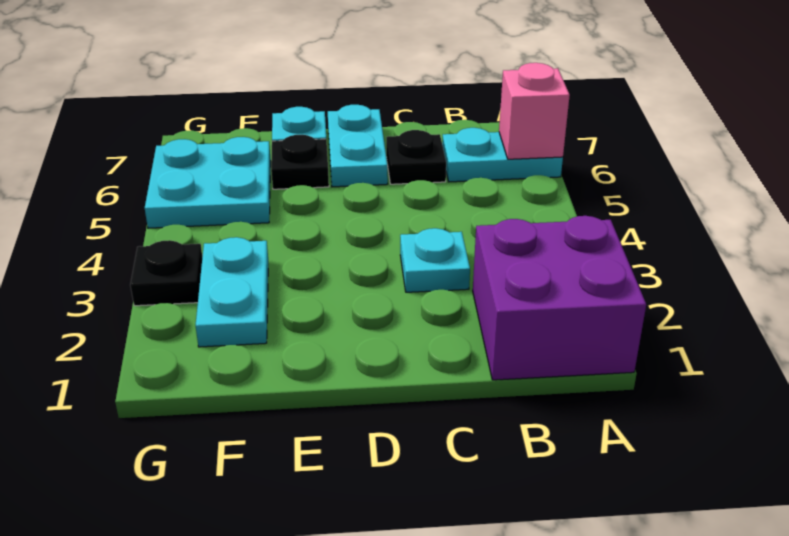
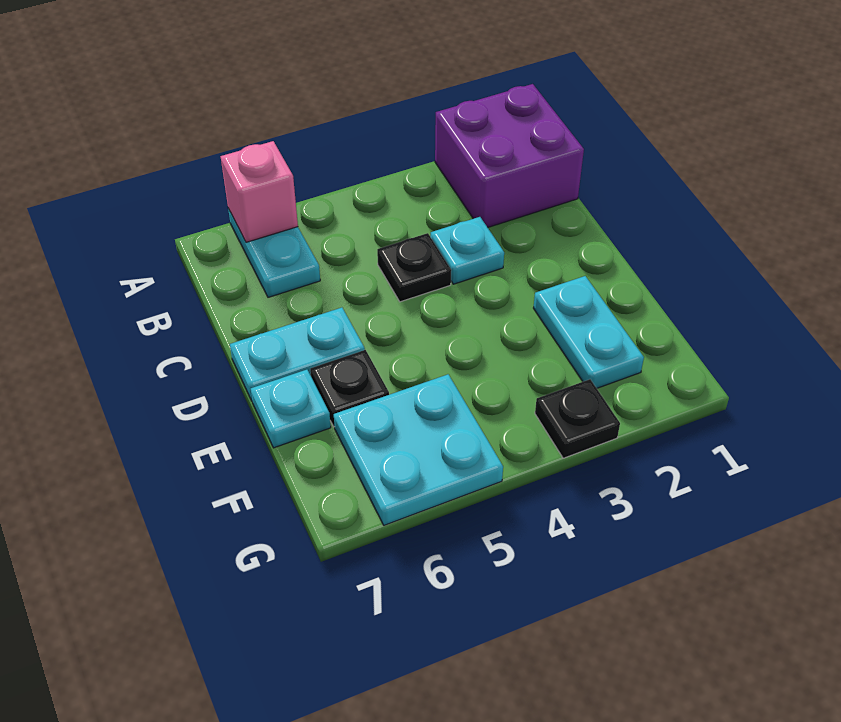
black 1x1 plate [386,130,446,184] -> black 1x1 plate moved to [377,233,451,302]
cyan 1x2 plate [195,237,268,347] -> cyan 1x2 plate turned to [534,276,644,388]

